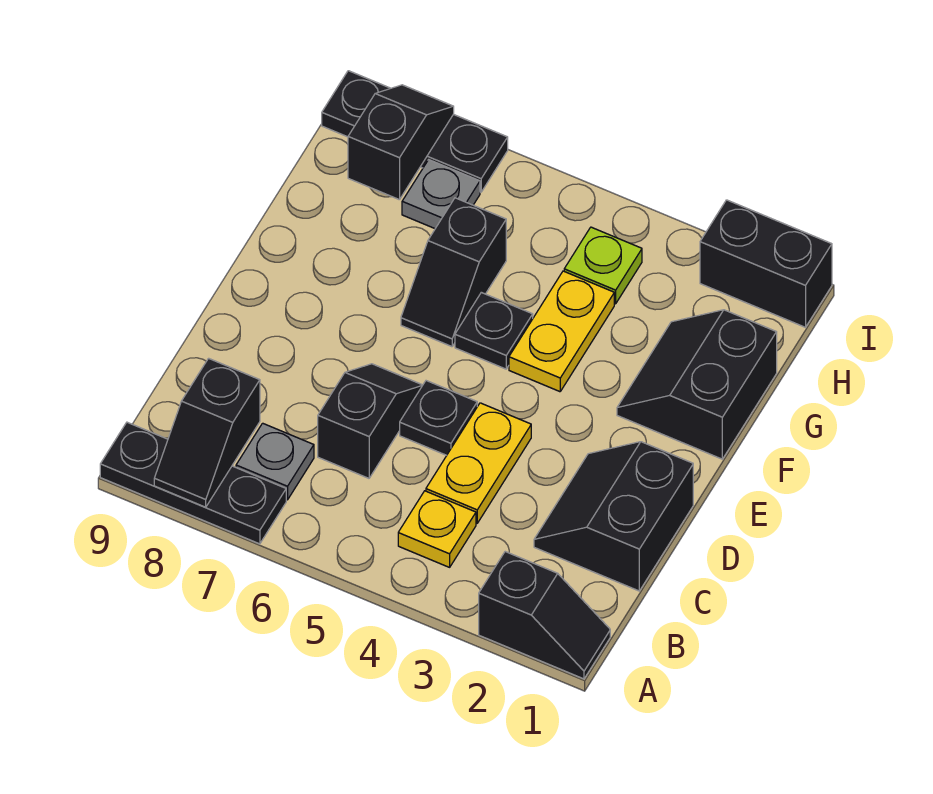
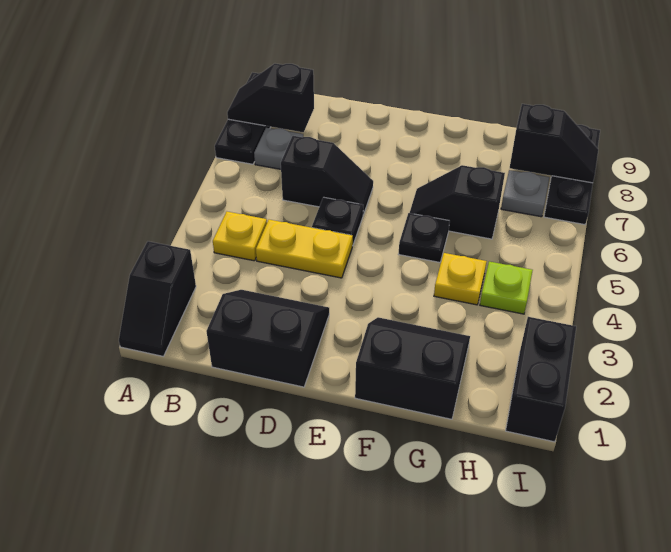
yellow 1x2 plate [509,271,614,392] -> yellow 1x1 plate [434,253,487,305]

